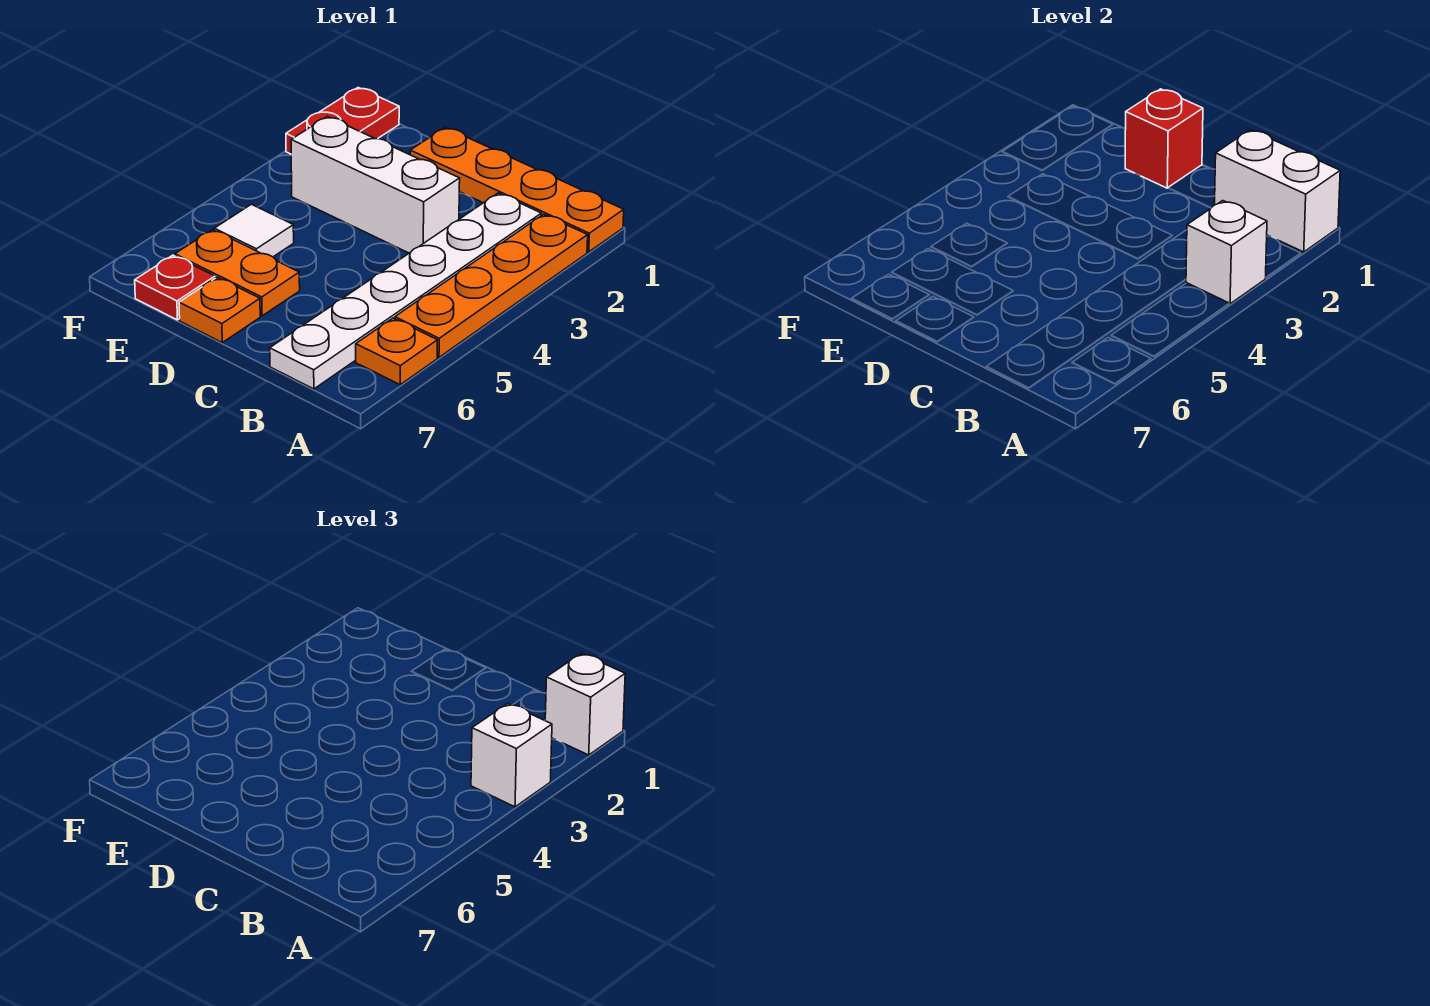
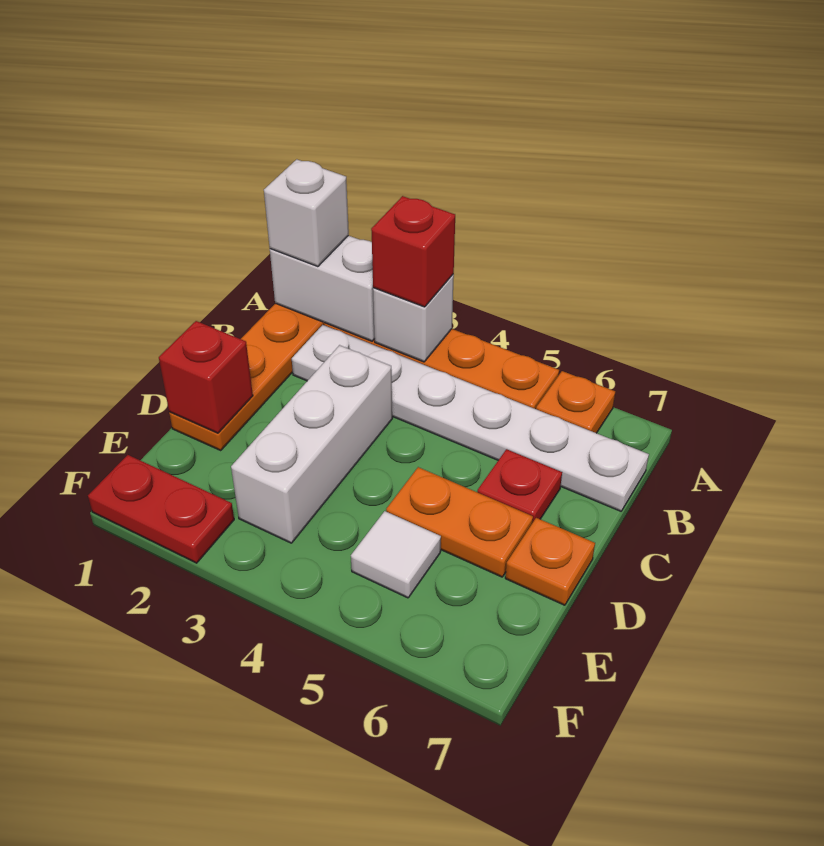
white 1x2 brick [1215,130,1340,252] -> white 1x2 brick turned to [270,236,375,341]
white 1x1 brick [471,704,552,807] -> red 1x1 brick [371,196,455,307]
orange 1x2 plate [175,230,300,316] -> orange 1x2 plate turned to [386,467,533,577]
red 1x1 plate [135,255,215,320] -> red 1x1 plate moved to [477,449,562,522]

